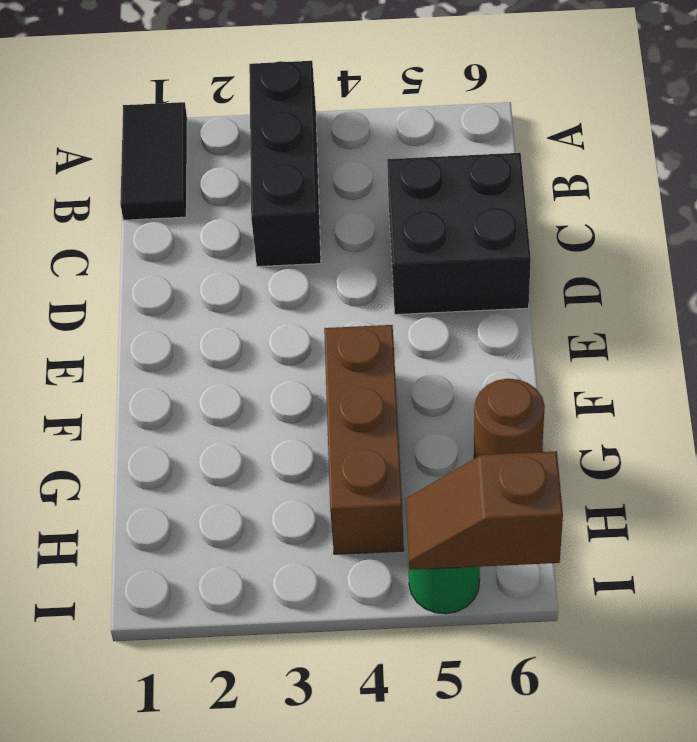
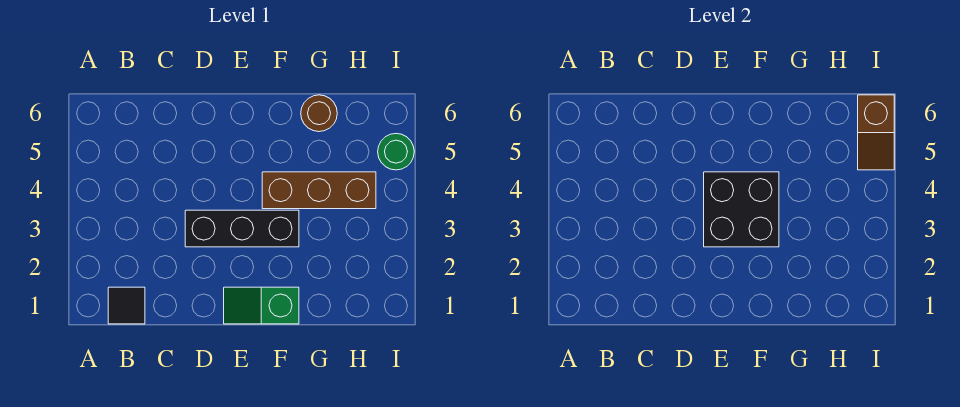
black 1x2 tile [120,102,187,220] -> black 1x1 tile [108,287,145,324]
black 1x3 brick [249,61,321,267] -> black 1x3 brick moved to [185,210,299,247]
black 2x2 brick [387,153,531,315] -> black 2x2 brick moved to [704,172,779,247]
none -> green 1x2 slope [224,287,299,324]

